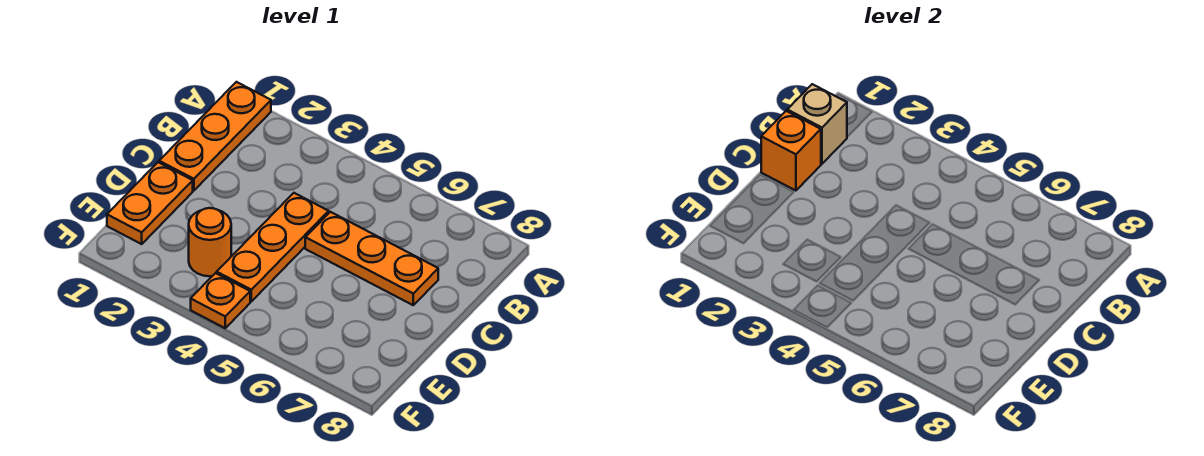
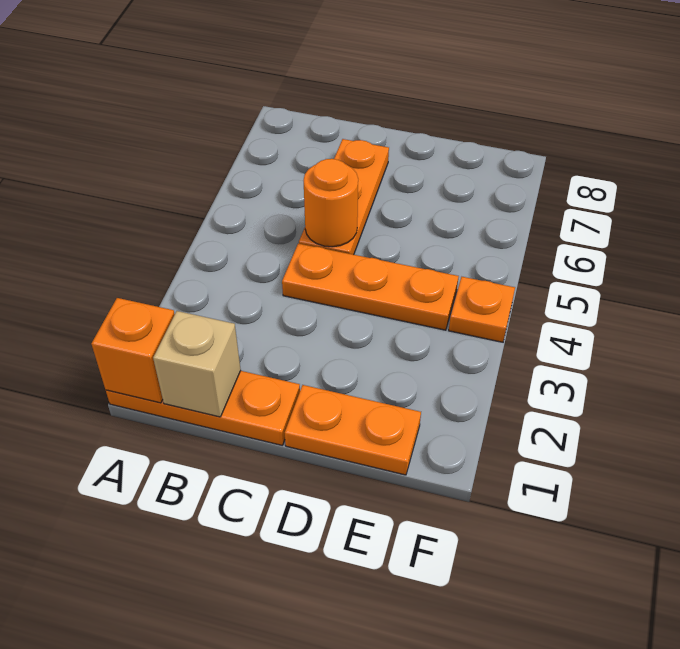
orange 1x1 brick [761,111,821,191] -> orange 1x1 brick moved to [91,298,175,403]
orange 1x1 round brick [189,208,231,276] -> orange 1x1 round brick moved to [304,159,358,247]

